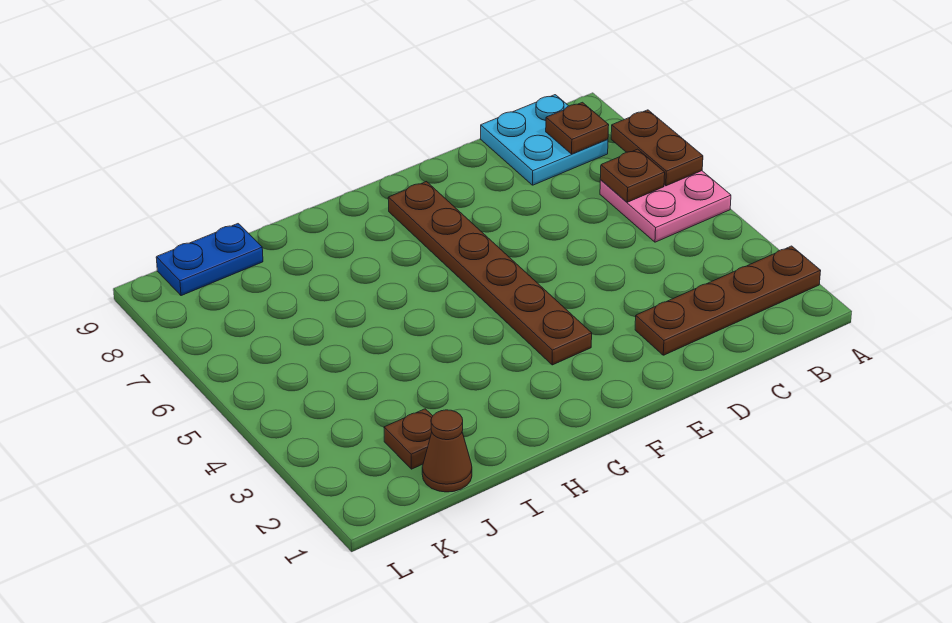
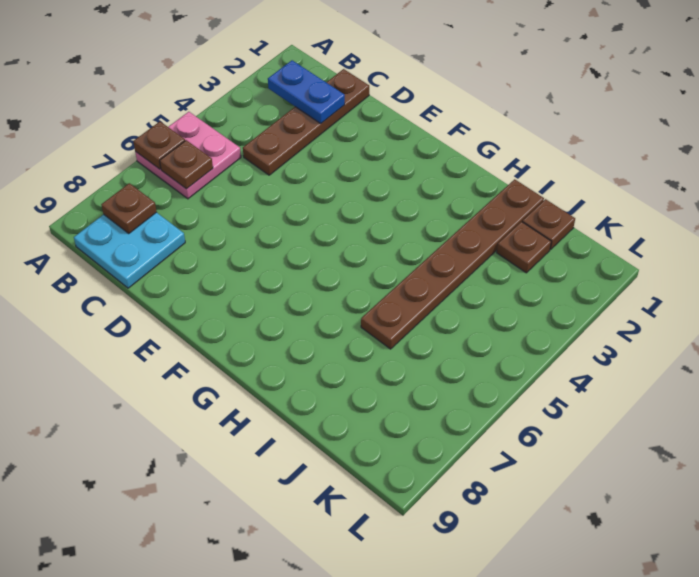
brown 1x4 plate [635,246,821,355] -> brown 1x4 plate turned to [243,69,369,175]
brown 1x2 plate [611,110,703,186] -> brown 1x1 plate [133,122,185,169]
brown 1x6 plate [388,182,592,365] -> brown 1x6 plate moved to [361,179,544,349]
brown 1x1 cone [422,410,472,492] -> brown 1x1 plate [522,199,575,250]
blue 1x2 plate [156,224,263,296] -> blue 1x2 plate moved to [268,60,345,123]

